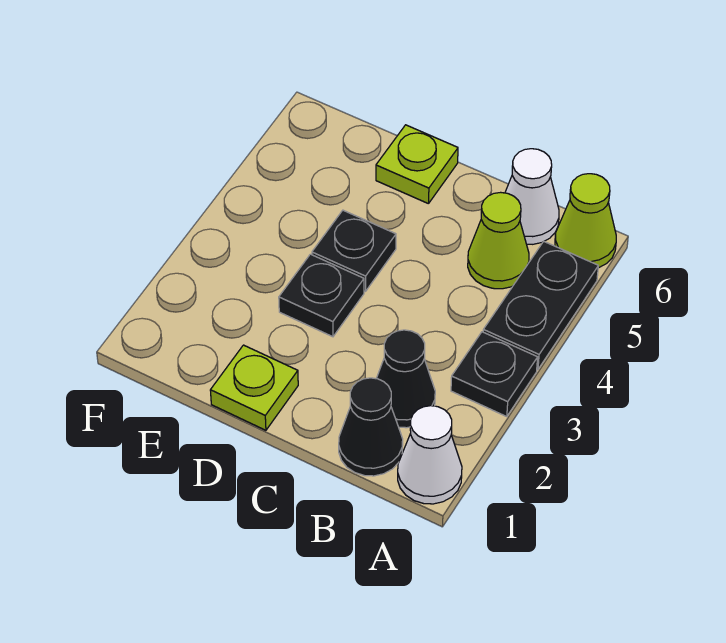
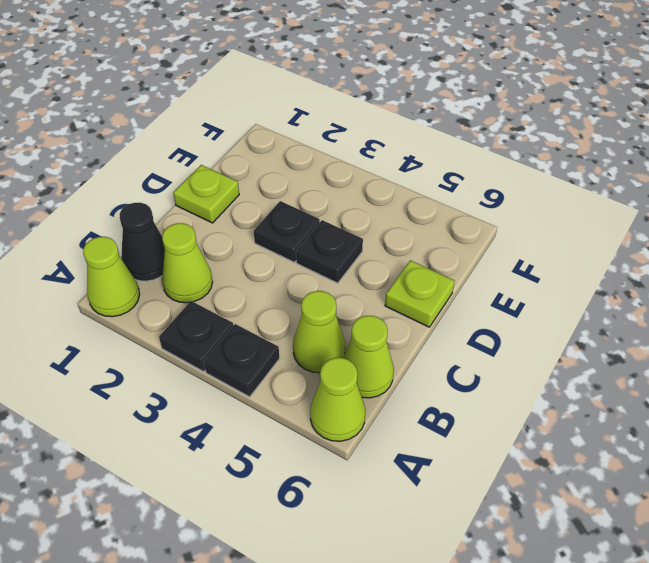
white 1x1 cone [398,406,462,504] -> lime 1x1 cone [83,237,140,317]
black 1x2 plate [483,241,598,370] -> black 1x1 plate [204,324,279,397]
black 1x1 cone [376,330,435,428] -> lime 1x1 cone [162,223,213,303]
white 1x1 cone [505,149,559,244] -> lime 1x1 cone [344,316,394,398]

